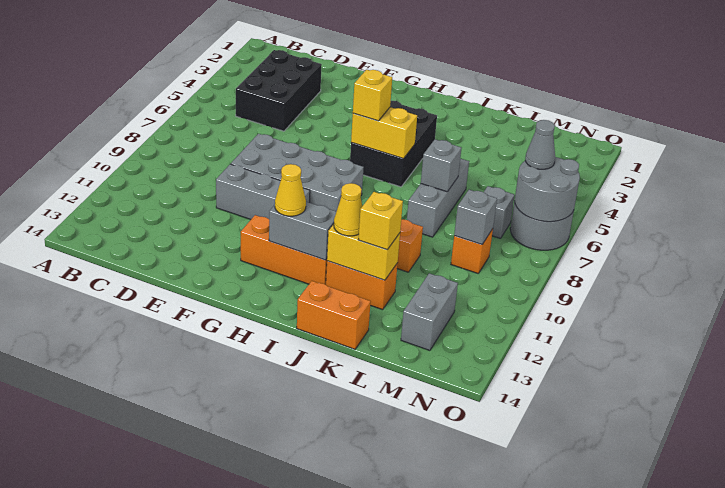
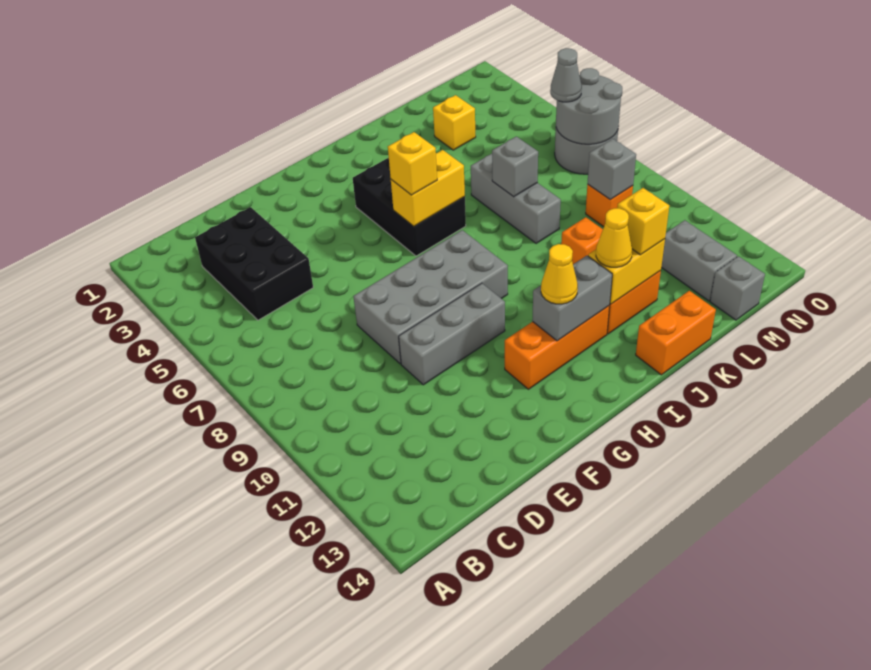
none -> yellow 1x1 brick [433,95,476,150]
grey 1x1 brick [484,186,515,239] -> grey 1x1 brick moved to [710,256,765,320]

